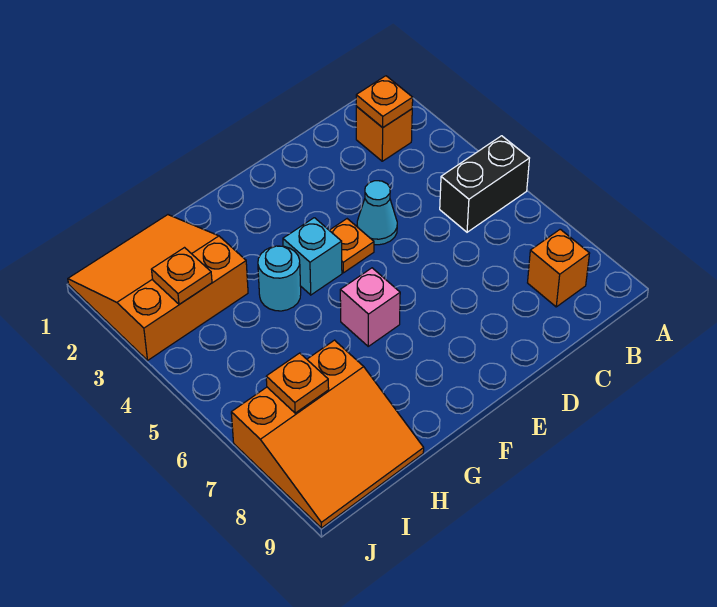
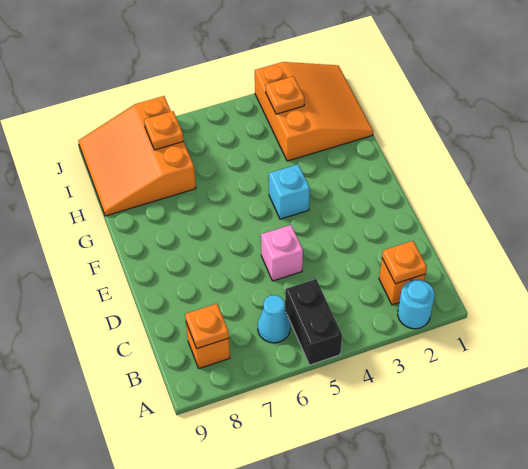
cyan 1x1 cone [357,181,397,245] -> cyan 1x1 cone moved to [258,295,290,343]
orange 1x1 plate [329,219,374,273] -> orange 1x1 plate moved to [185,304,229,349]
pink 1x1 brick [340,268,400,346] -> pink 1x1 brick moved to [261,225,303,281]
cyan 1x1 round brick [258,246,301,311] -> cyan 1x1 round brick moved to [398,280,435,329]

